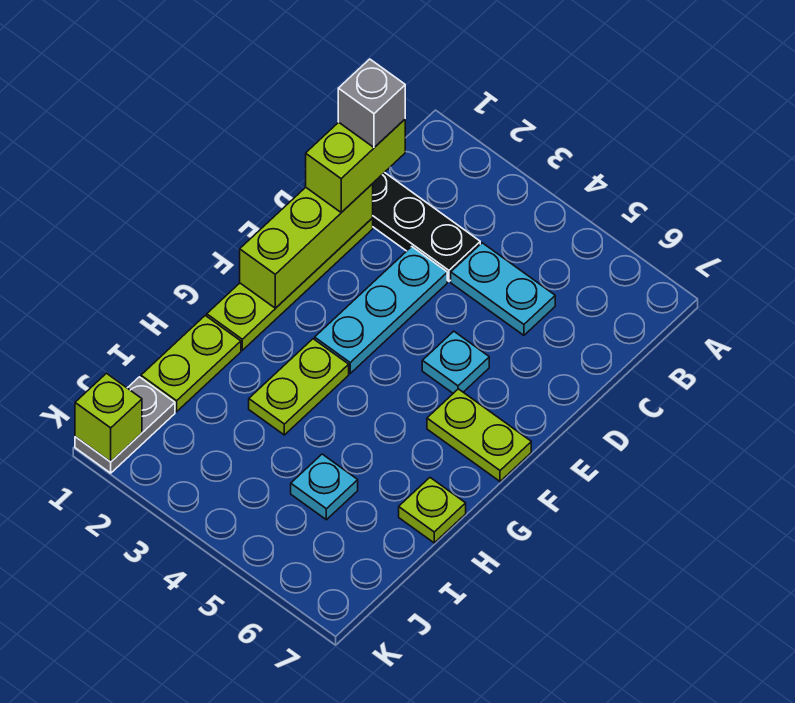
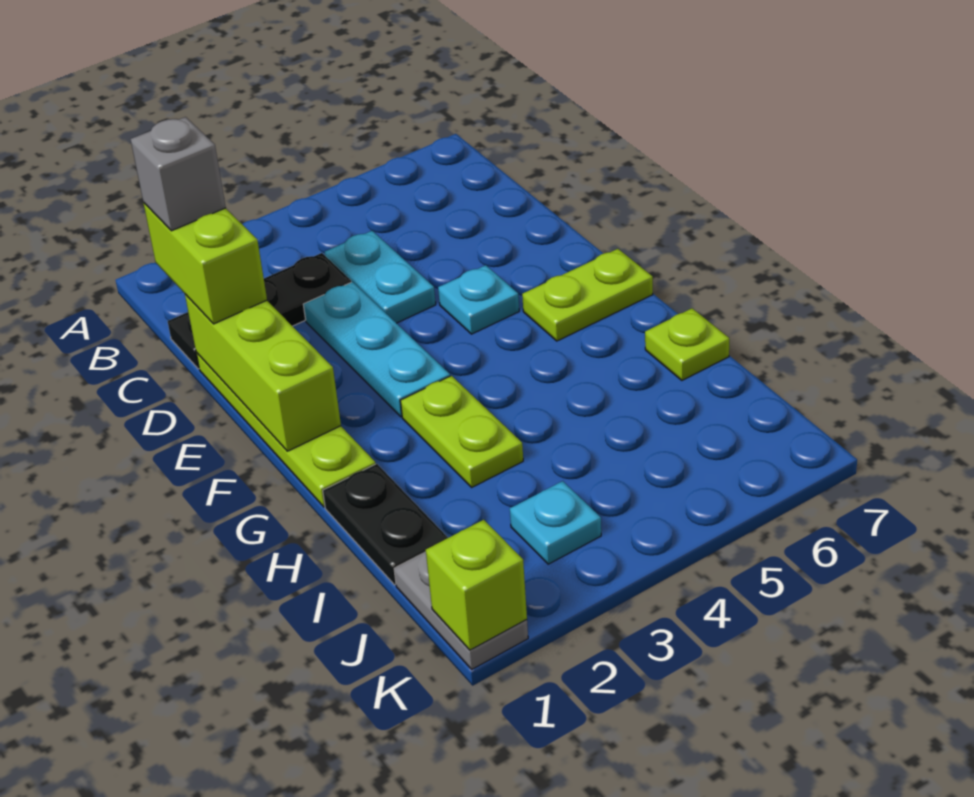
cyan 1x2 plate [451,243,555,335] -> cyan 1x2 plate turned to [325,231,436,323]
lime 1x2 plate [141,315,241,412] -> black 1x2 plate [323,464,448,585]
cyan 1x1 plate [291,454,358,520] -> cyan 1x1 plate moved to [510,481,601,564]

